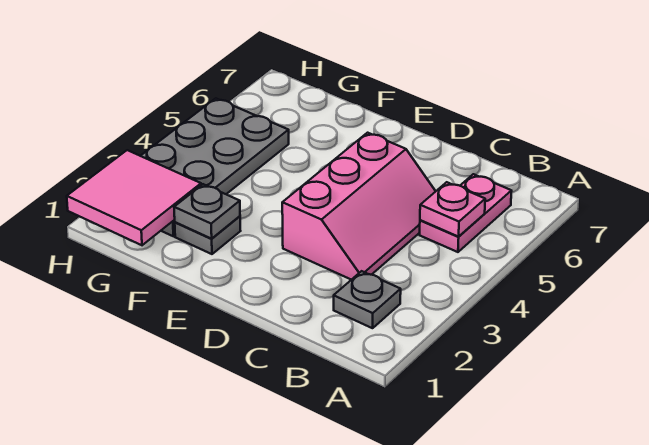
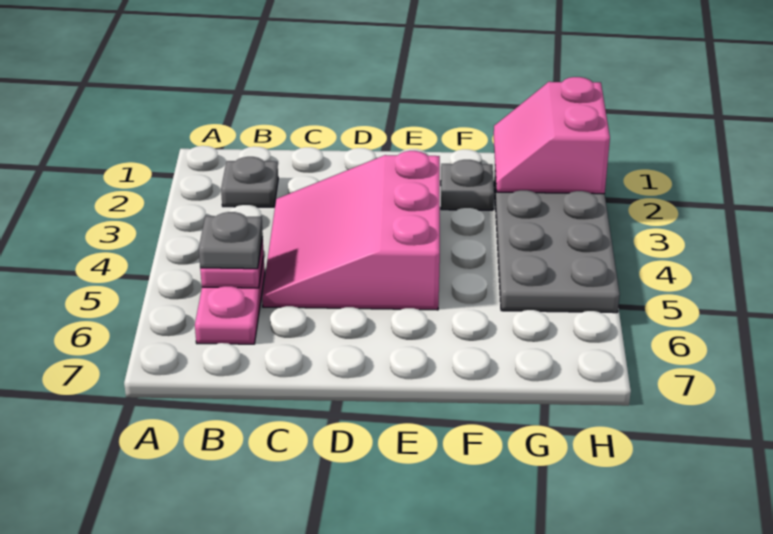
pink 2x3 slope [282,133,436,280] -> pink 3x3 slope [262,151,440,310]
grey 1x1 plate [174,184,240,239] -> grey 1x1 plate moved to [199,212,263,269]
pink 2x2 tile [67,150,201,245] -> pink 2x2 slope [494,77,610,194]

